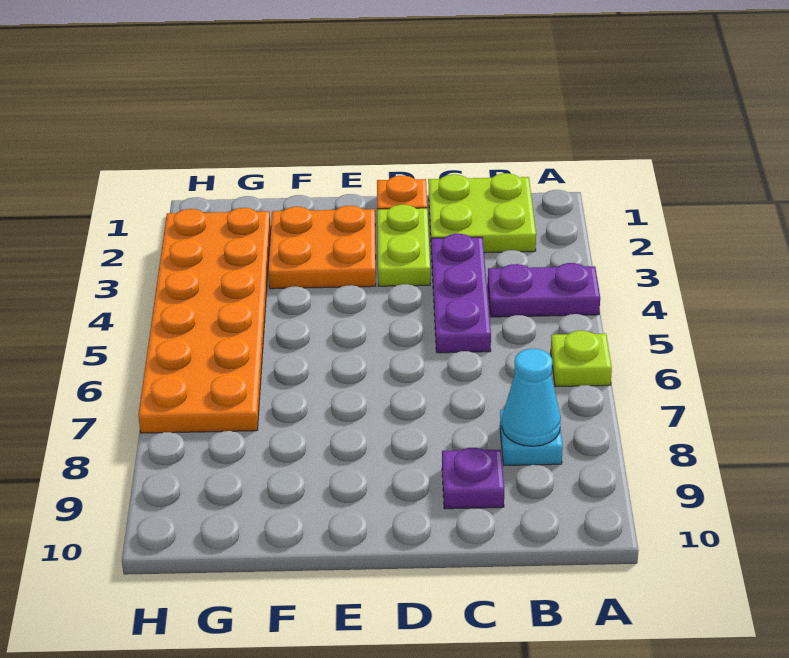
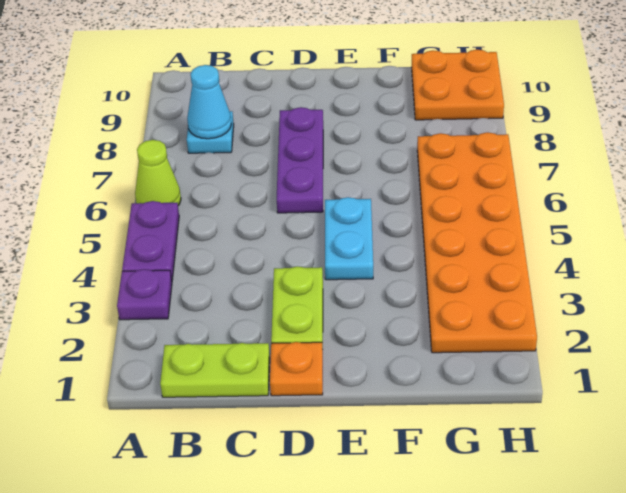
purple 1x2 plate [488,263,600,317] -> purple 1x2 plate turned to [122,201,179,280]
lime 1x1 plate [551,331,612,387] -> lime 1x1 cone [135,140,181,206]
lime 2x2 plate [428,173,536,253] -> lime 1x2 plate [160,343,270,397]
purple 1x3 plate [431,234,491,353] -> purple 1x3 plate moved to [277,107,323,213]
purple 1x1 plate [442,448,504,509] -> purple 1x1 plate moved to [117,269,172,320]
orange 2x2 plate [268,206,376,289] -> orange 2x2 plate moved to [411,50,504,120]
none -> cyan 1x2 plate [325,197,373,280]

